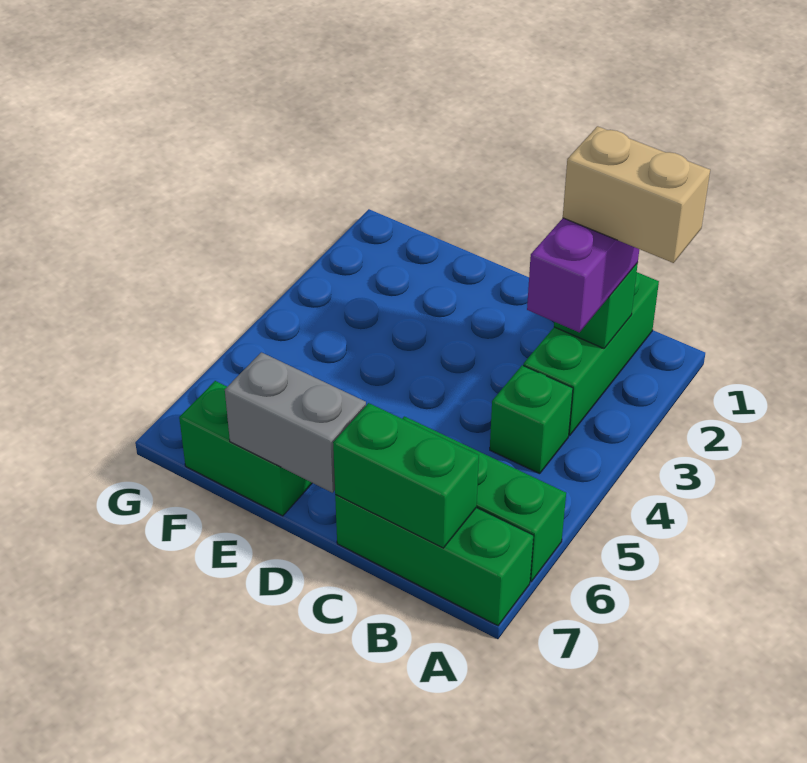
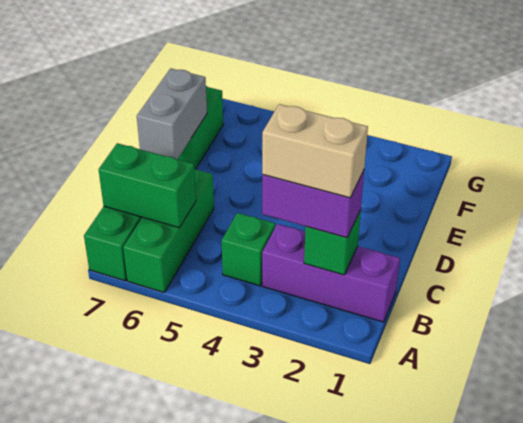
tan 1x2 brick [563,126,710,263] -> tan 1x2 brick turned to [262,104,368,198]
green 1x3 brick [523,273,659,436] -> purple 1x3 brick [262,224,400,322]
green 1x2 brick [333,403,479,548] -> green 1x2 brick turned to [99,143,196,228]

